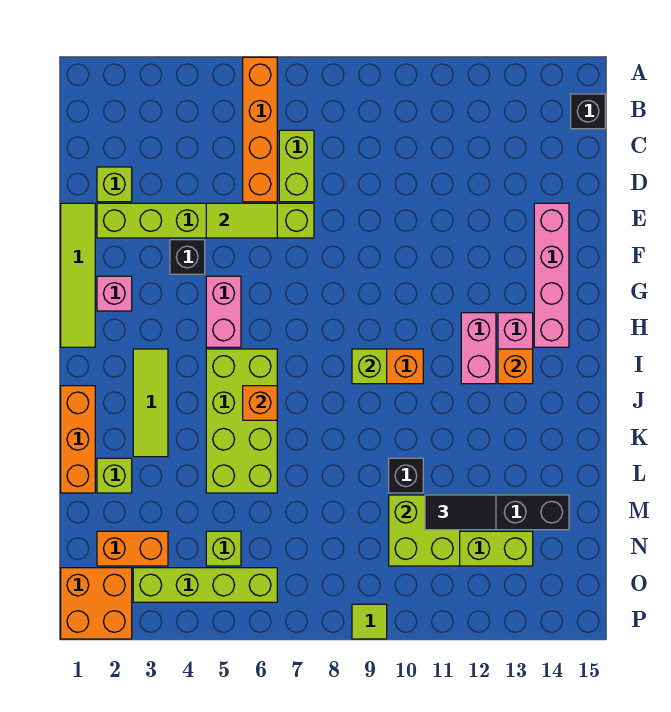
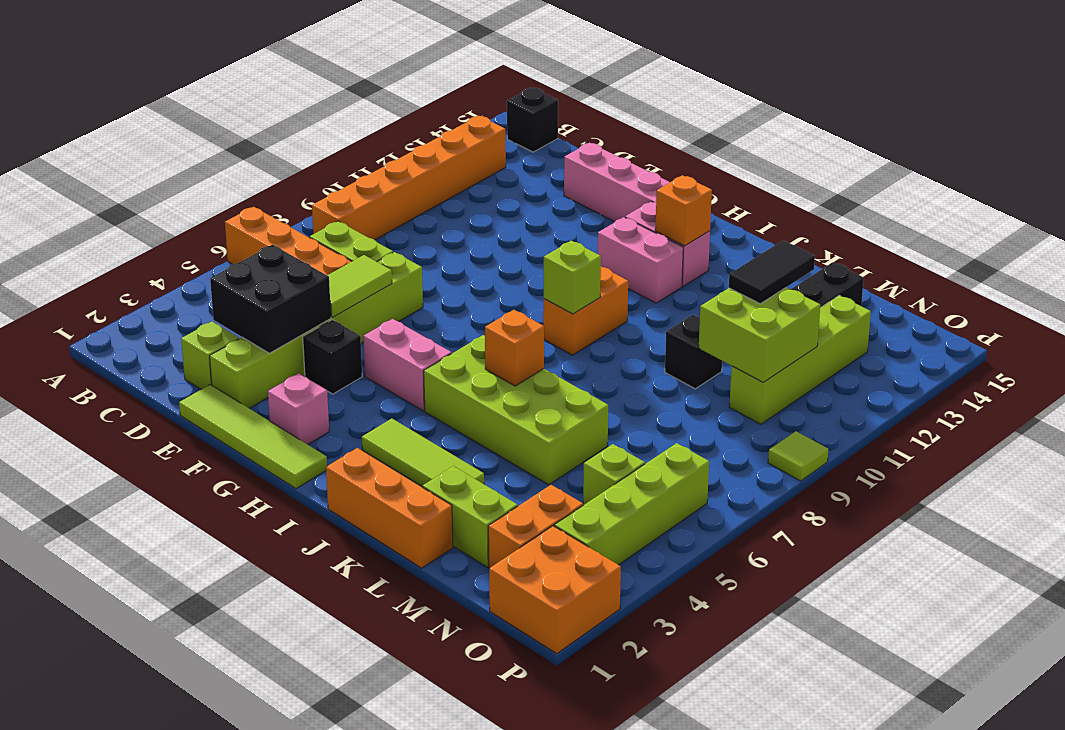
none -> orange 1x6 brick [312,116,506,240]
none -> black 2x2 brick [210,245,331,353]
lime 1x1 brick [97,458,132,493] -> lime 1x2 brick [423,466,518,567]

